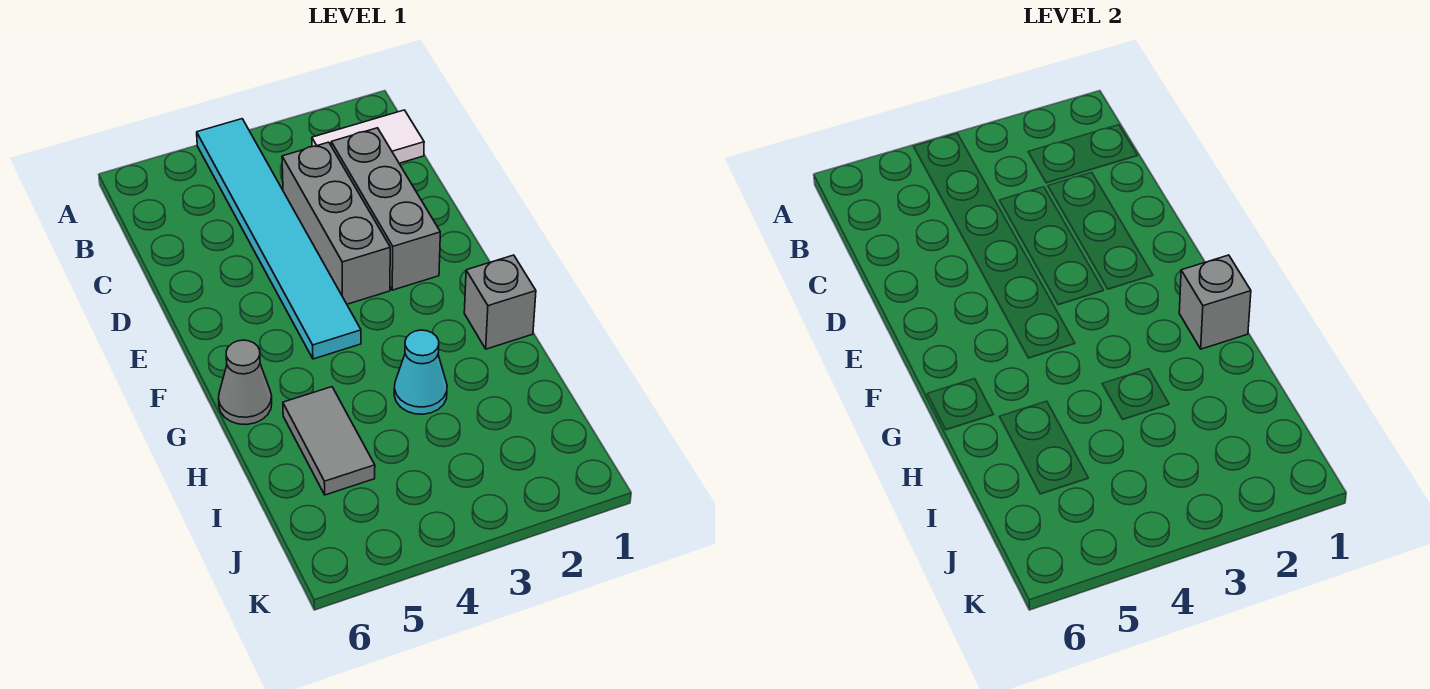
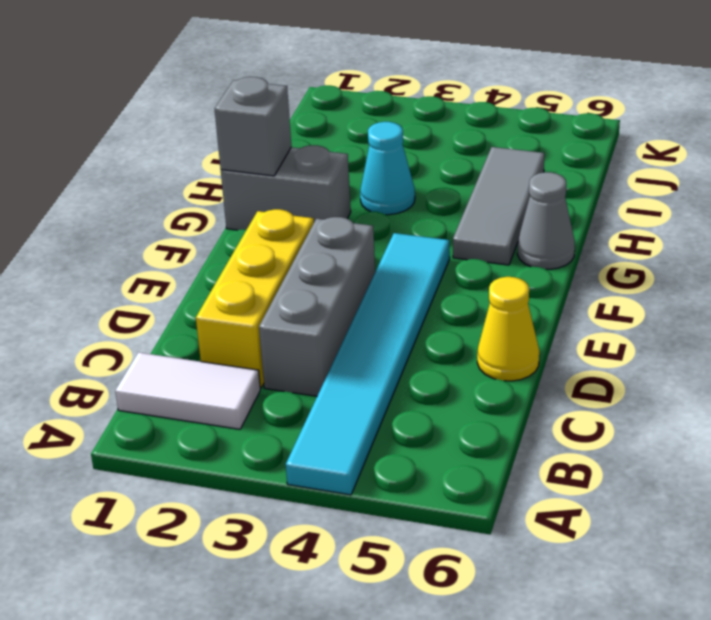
grey 1x3 brick [331,128,440,290] -> yellow 1x3 brick [196,209,314,388]
none -> yellow 1x1 cone [477,277,539,381]
grey 1x1 brick [464,255,536,349] -> grey 1x2 brick [221,145,351,230]
grey 1x2 tile [283,387,375,495] -> grey 1x3 tile [453,147,544,265]

